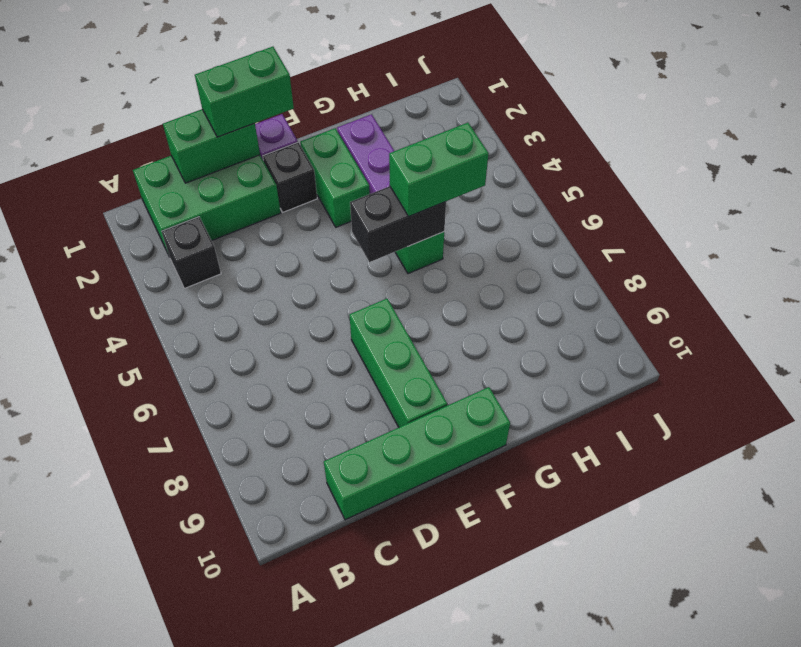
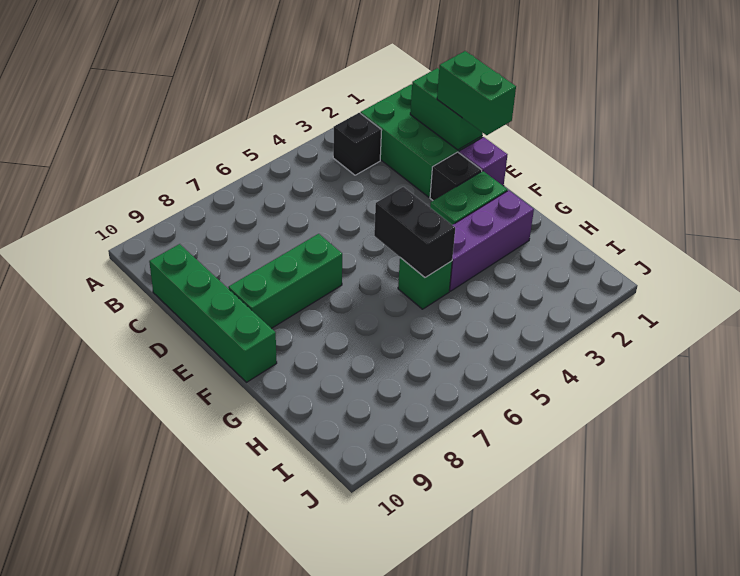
green 1x2 brick [389,123,489,217] -> none

